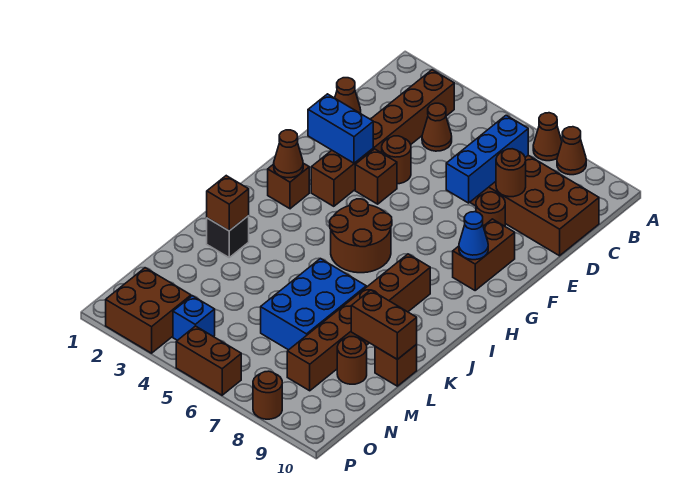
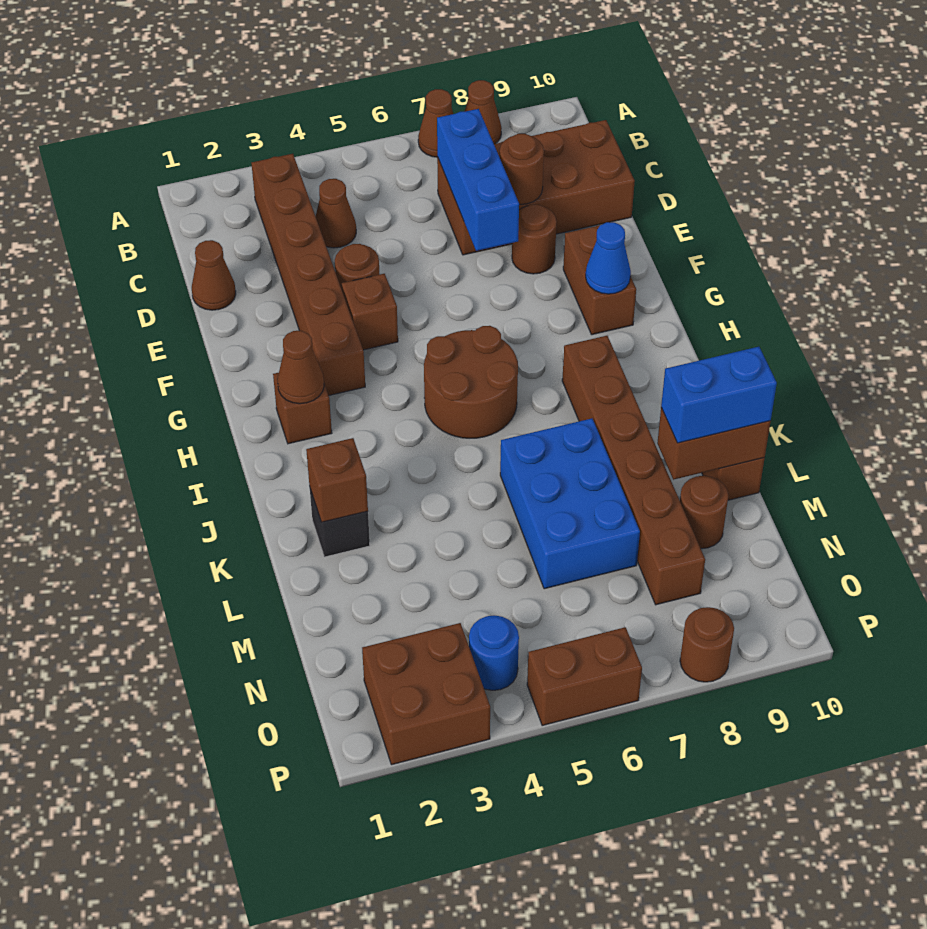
blue 1x2 brick [308,94,373,163] -> blue 1x2 brick moved to [661,347,777,443]
blue 1x1 brick [173,296,215,340] -> blue 1x1 round brick [469,615,519,690]

